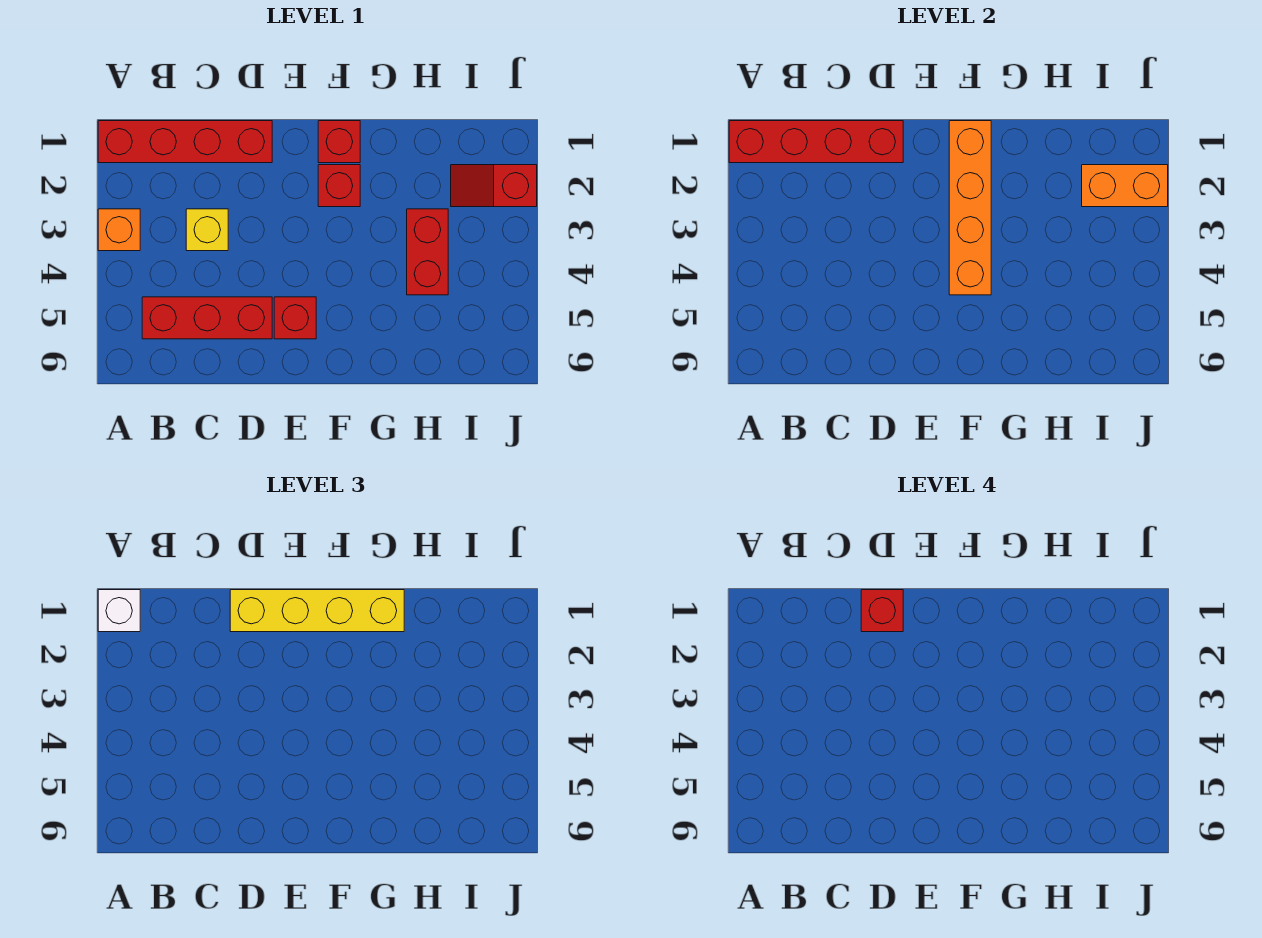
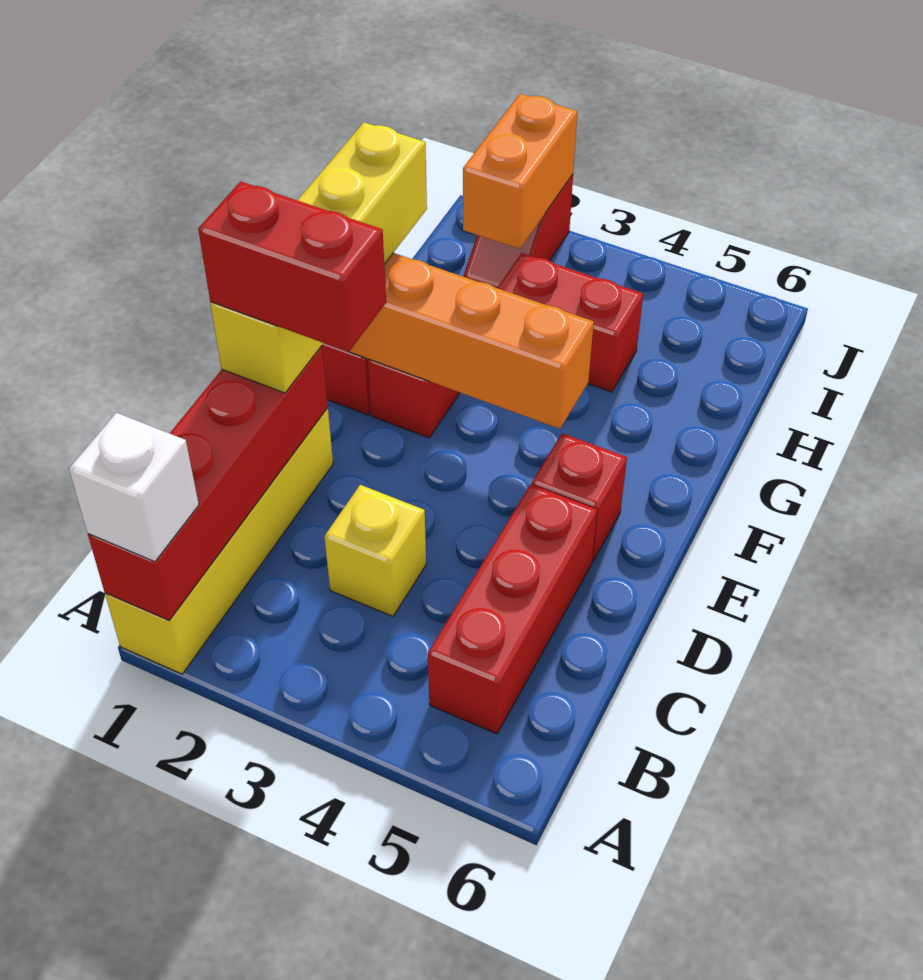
red 1x4 brick [98,121,272,163] -> yellow 1x4 brick [105,408,333,674]
orange 1x1 brick [98,209,140,251] -> none
red 1x1 brick [861,590,903,632] -> red 1x2 brick [198,181,386,352]

